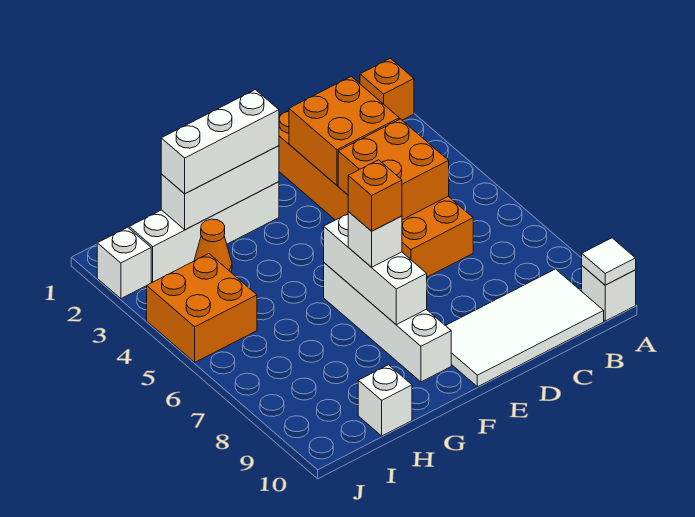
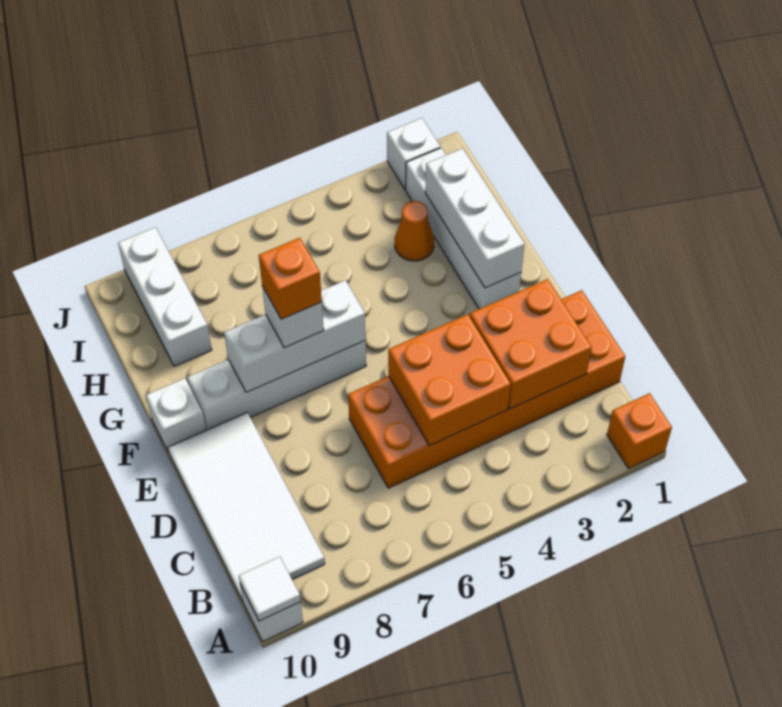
white 1x3 brick [161,90,279,194] -> white 1x3 brick moved to [118,227,212,366]
white 1x1 brick [358,365,412,436] -> white 1x1 brick moved to [146,378,206,453]
orange 2x2 brick [147,254,257,362] -> none

